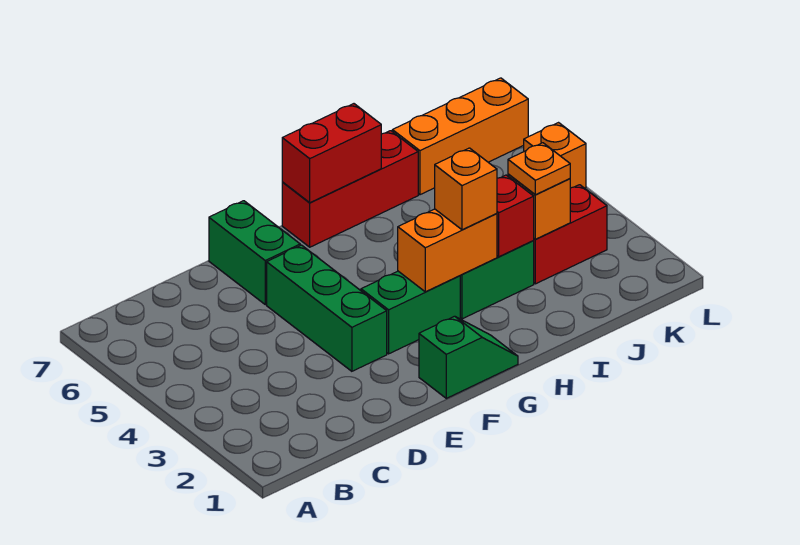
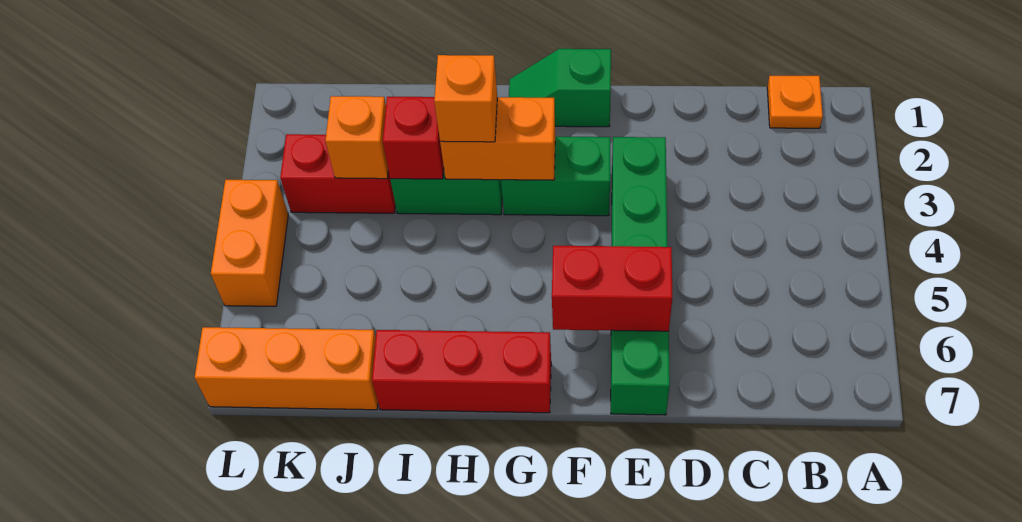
red 1x2 brick [282,104,381,203] -> red 1x2 brick moved to [552,246,672,331]
orange 1x1 plate [508,143,570,195] -> orange 1x1 plate moved to [767,76,823,128]
orange 1x1 brick [524,123,586,188] -> orange 1x2 brick [211,180,288,306]

